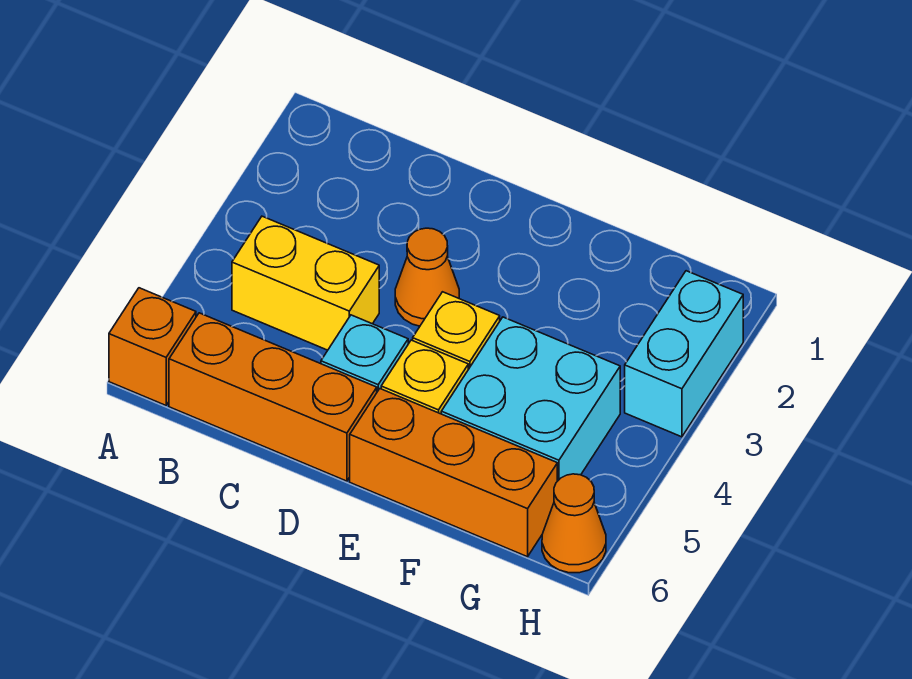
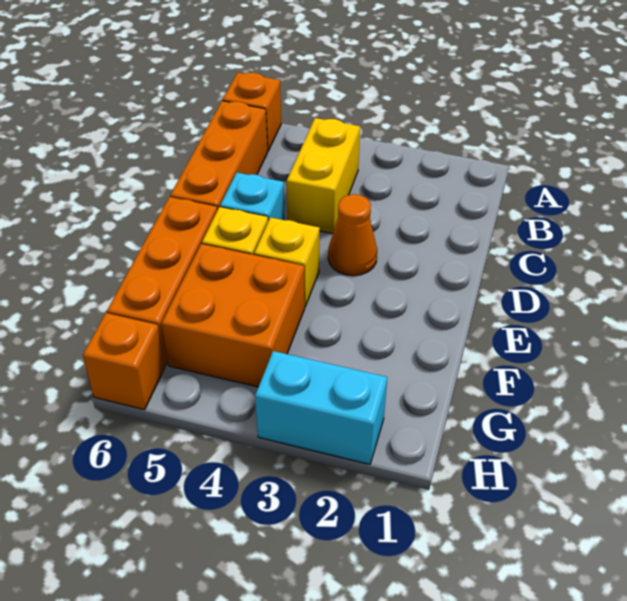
cyan 2x2 brick [441,317,620,481] -> orange 2x2 brick [161,244,305,387]
orange 1x1 cone [542,474,606,573] -> orange 1x1 brick [83,313,165,410]

